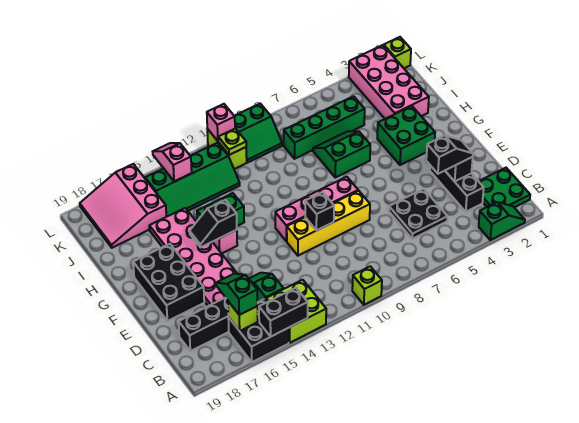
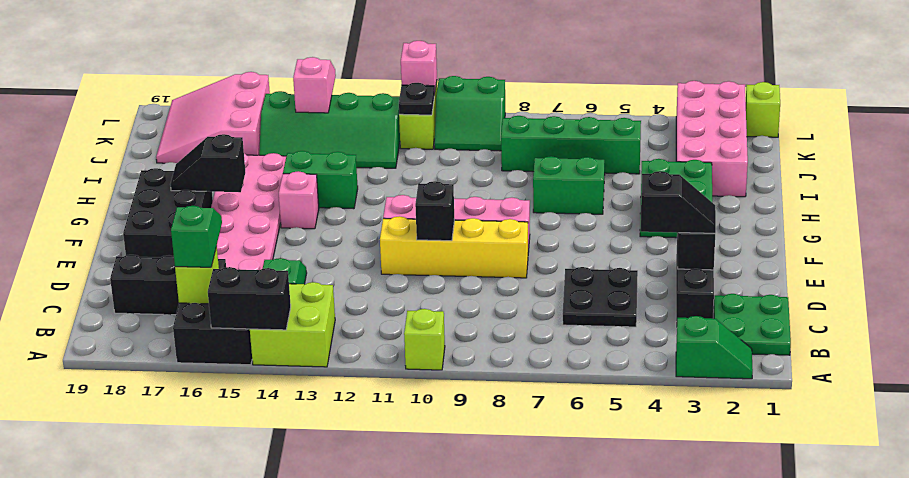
black 1x2 slope [190,200,237,247] -> black 1x2 slope moved to [170,134,245,192]
lime 1x1 plate [218,129,246,155] -> black 1x1 plate [399,83,434,115]

